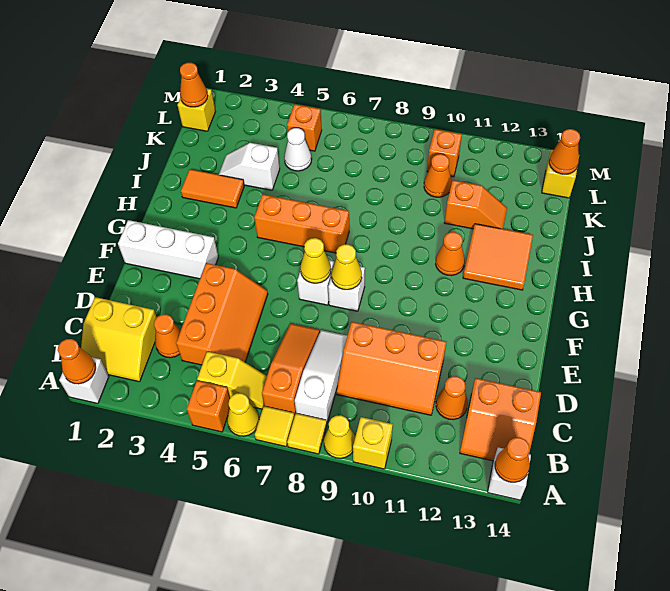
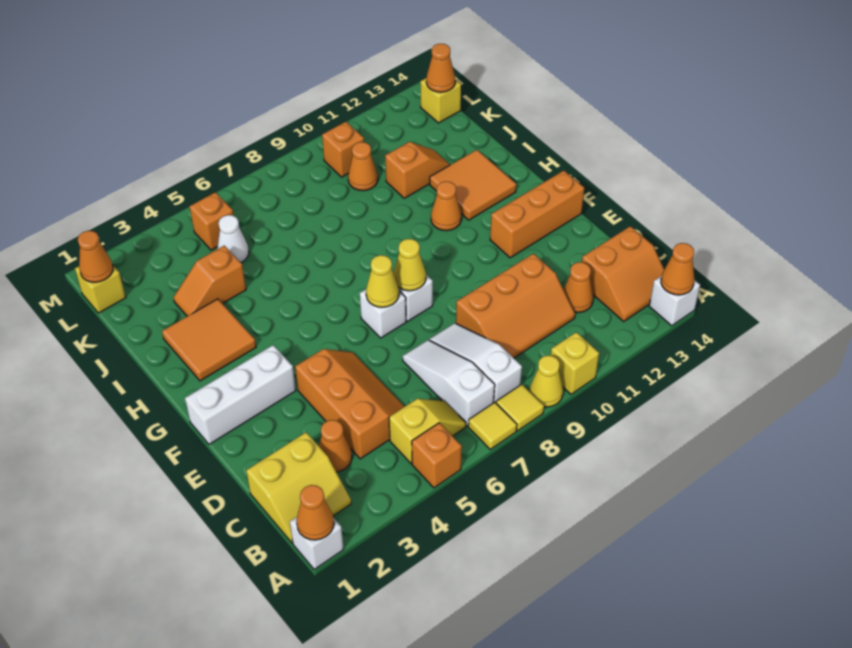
yellow 1x1 cone [227,393,259,436] -> none
orange 1x3 slope [262,324,320,416] -> white 1x3 slope [402,340,495,426]
orange 1x3 brick [254,194,349,253] -> orange 1x3 brick moved to [490,171,584,258]
orange 1x2 tile [181,169,244,208] -> orange 2x2 tile [162,299,256,381]
white 1x2 slope [219,143,280,190] -> orange 1x2 slope [173,246,246,316]

